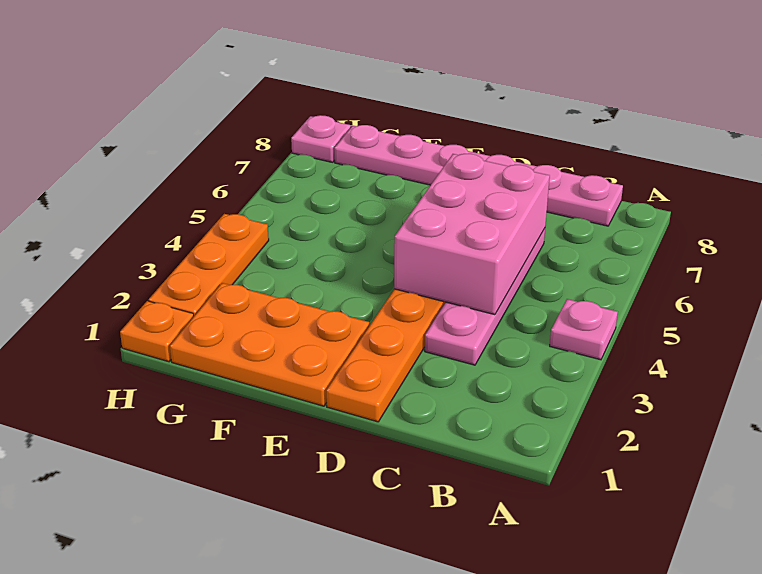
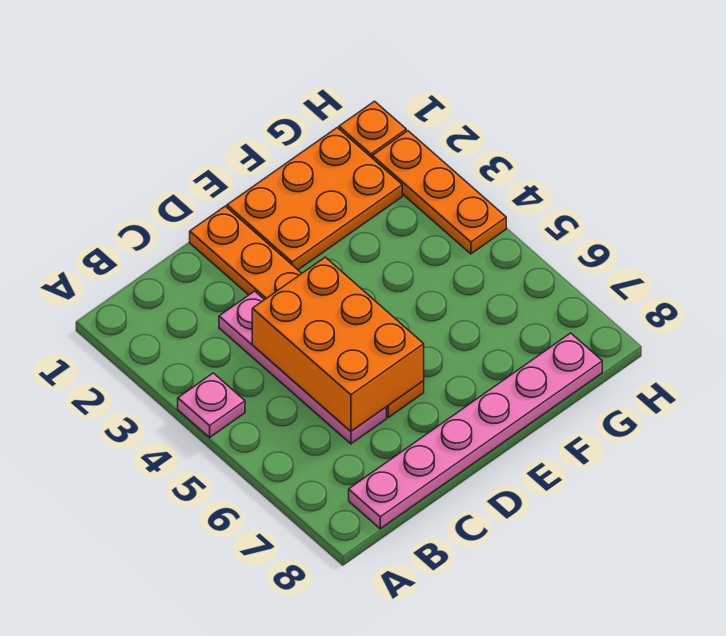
pink 2x3 brick [394,154,550,315] -> orange 2x3 brick [252,257,424,431]
pink 1x1 plate [291,115,351,162] -> none

